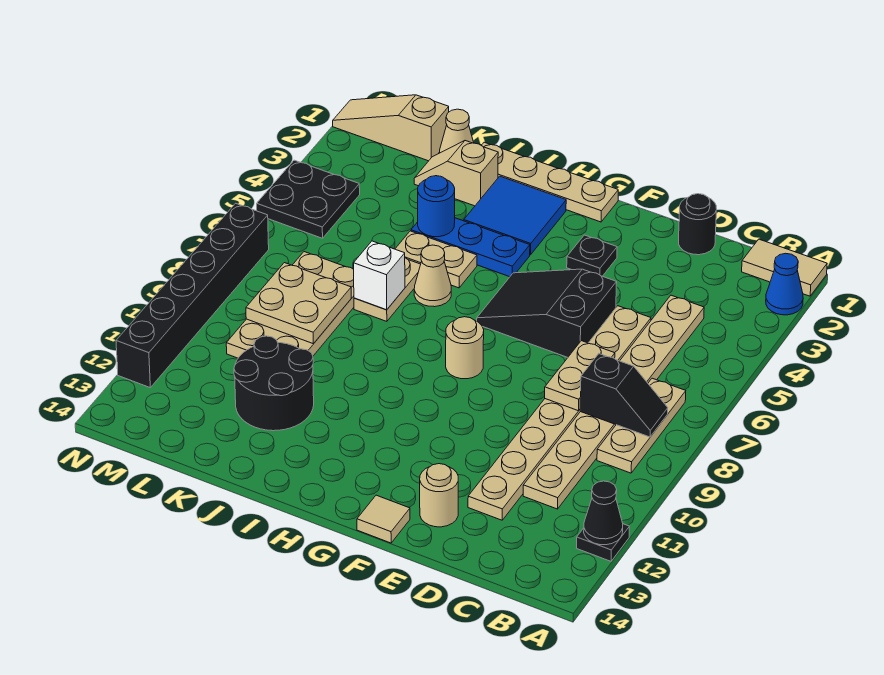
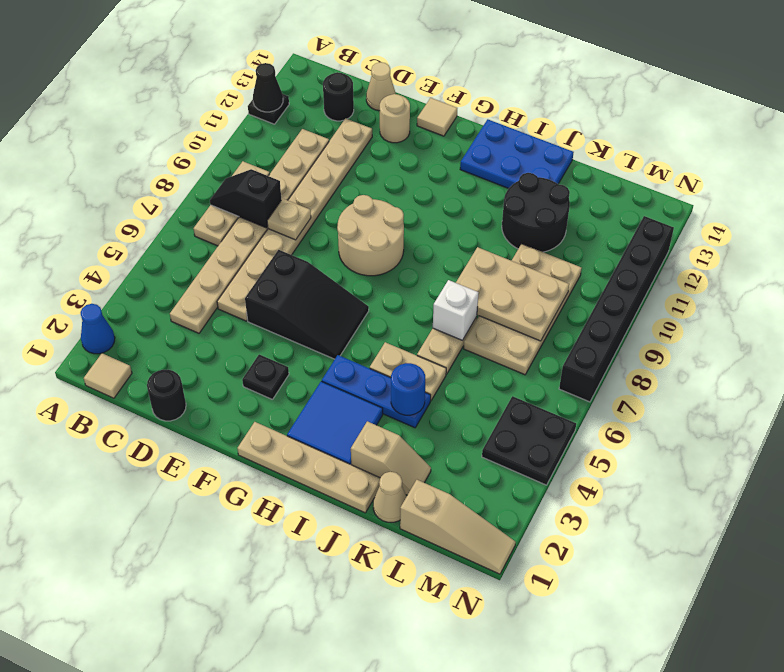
tan 1x2 tile [742,239,827,296] -> tan 1x1 tile [84,353,132,398]
none -> black 1x1 round brick [323,72,354,121]
tan 1x2 plate [545,341,615,410] -> tan 1x1 plate [267,199,311,240]
tan 1x1 round brick [446,317,484,379] -> tan 2x2 round brick [337,195,404,276]
none -> blue 2x3 plate [460,119,574,188]
tan 1x1 cone [414,245,451,307] -> tan 1x1 cone moved to [366,62,396,111]
tan 2x2 plate [246,263,351,344] -> tan 2x3 plate [456,247,569,341]

